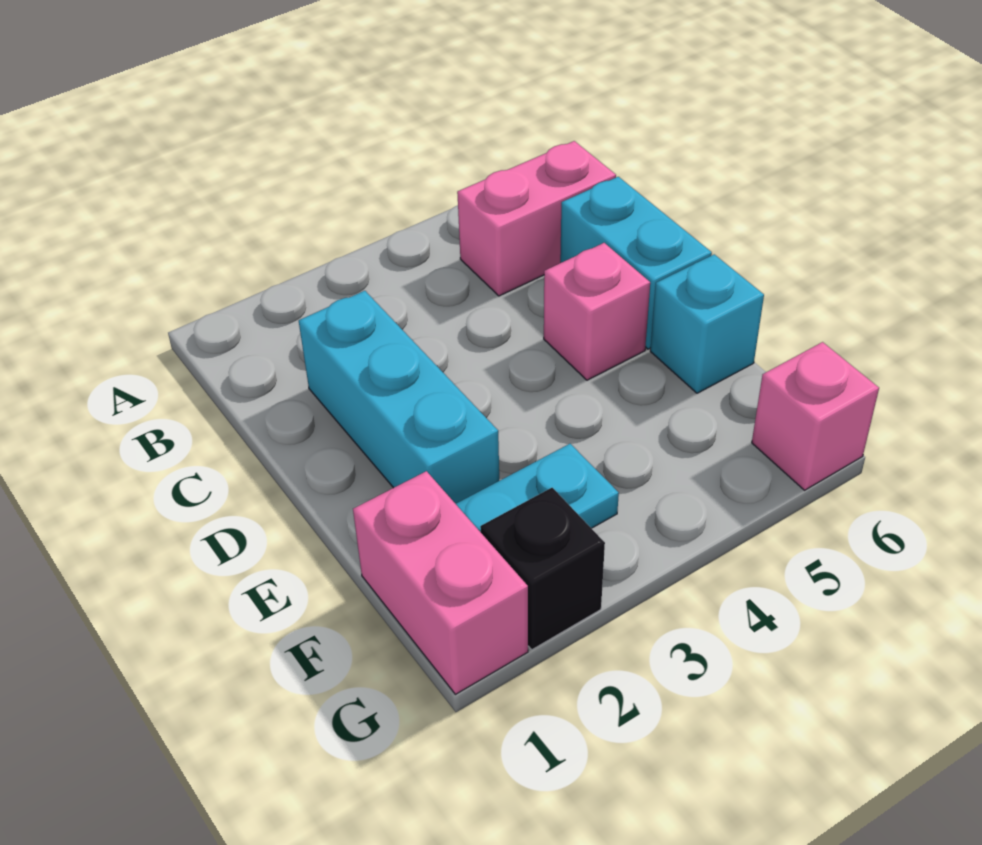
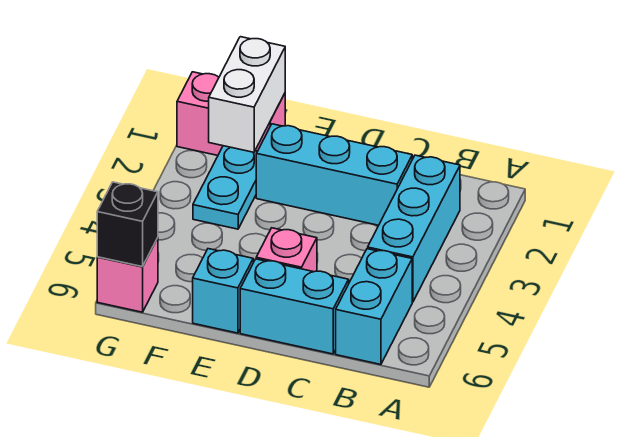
none -> cyan 1x3 brick [368,155,460,302]
pink 1x2 brick [457,141,616,296] -> cyan 1x2 brick [336,249,412,364]
none -> white 1x2 brick [209,37,285,152]
black 1x1 brick [480,488,605,650] -> black 1x1 brick moved to [97,182,158,267]

